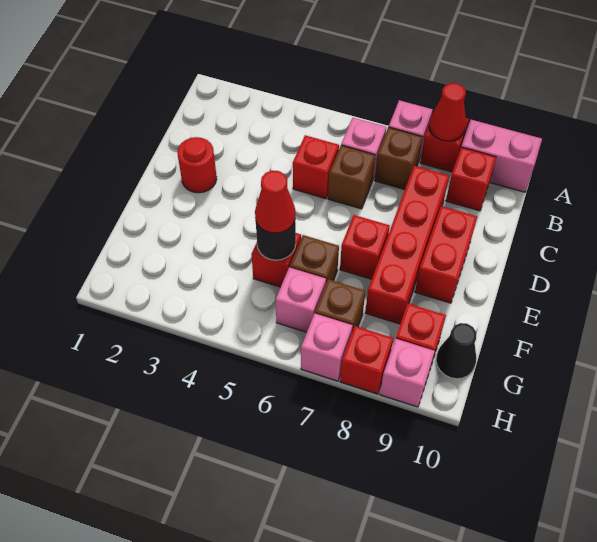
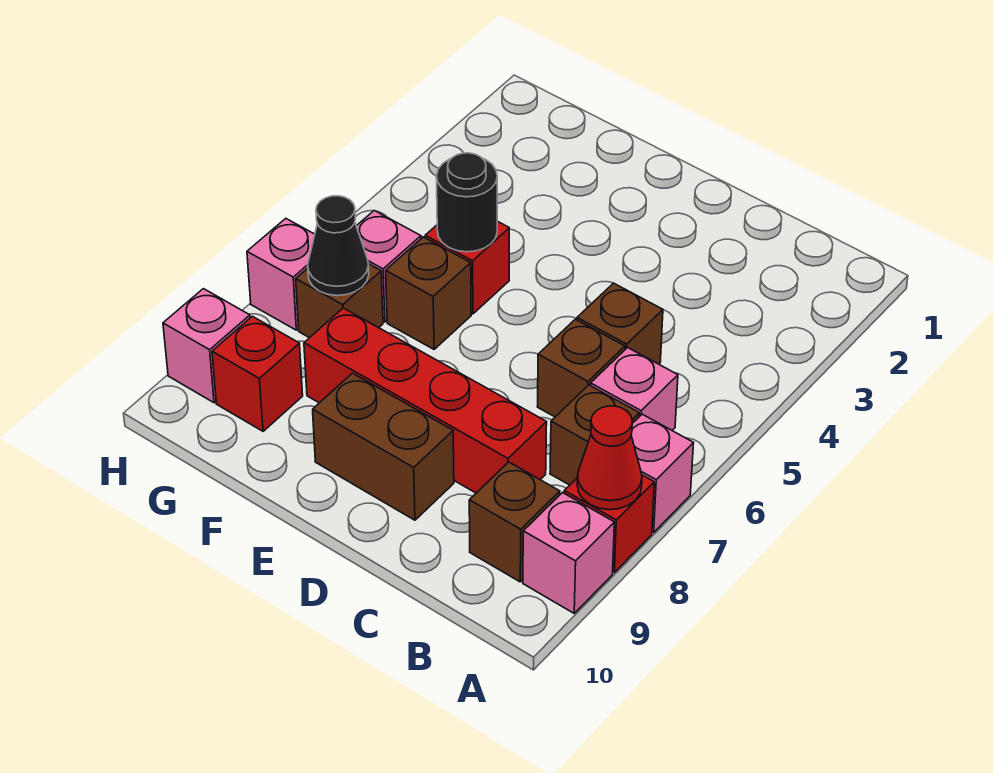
pink 1x2 brick [461,120,542,192] -> pink 1x1 brick [523,493,614,613]
red 1x1 brick [446,147,496,211] -> brown 1x1 brick [469,462,560,582]
red 1x1 brick [293,135,339,199] -> brown 1x1 brick [577,283,663,364]
red 1x1 round brick [177,137,217,193] -> none
red 1x2 brick [415,206,477,303] -> brown 1x2 brick [313,373,454,520]
red 1x1 brick [340,215,390,279] -> none
red 1x1 cone [255,171,295,233] -> none
black 1x1 cone [436,323,476,379] -> black 1x1 cone moved to [308,196,369,296]
red 1x1 brick [340,326,393,394] -> none

